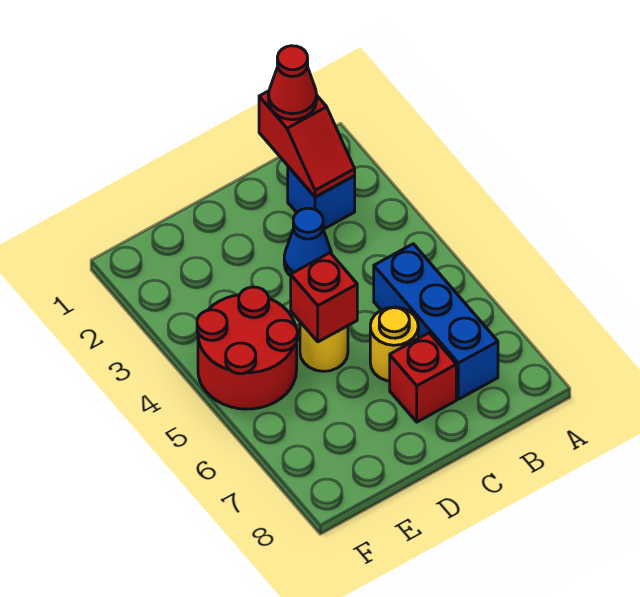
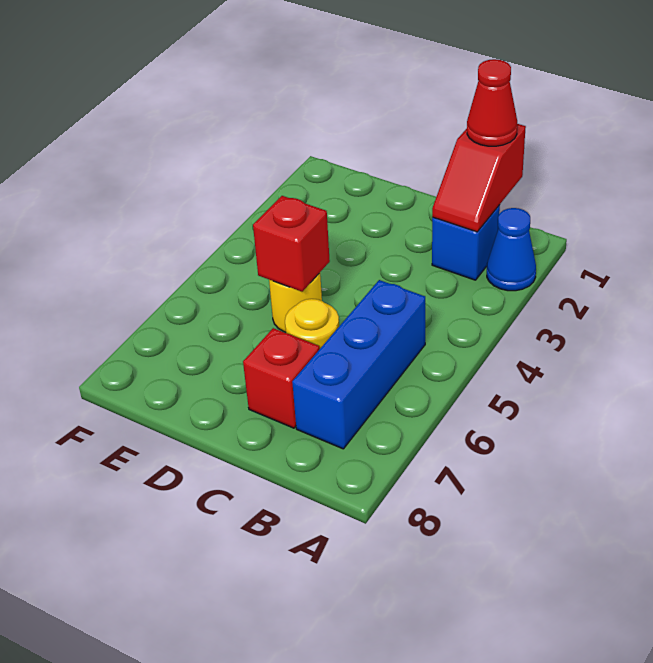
blue 1x1 cone [284,208,332,276] -> blue 1x1 cone moved to [487,208,536,291]
red 2x2 round brick [197,287,297,409] -> none

